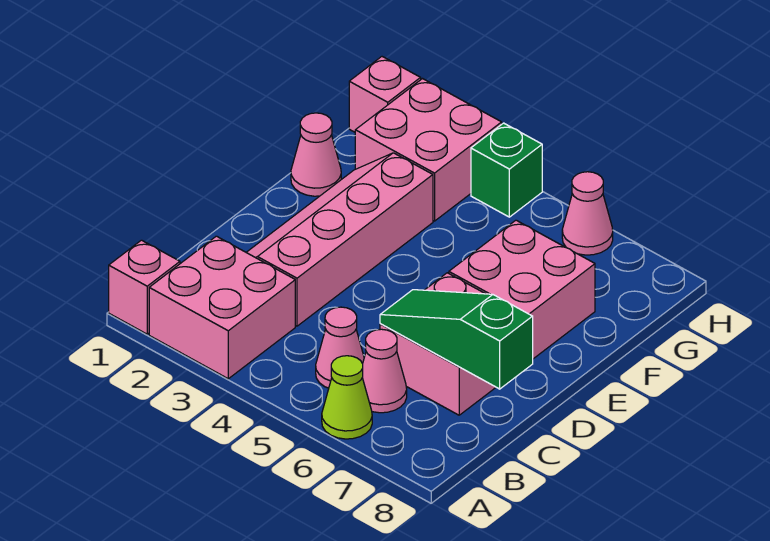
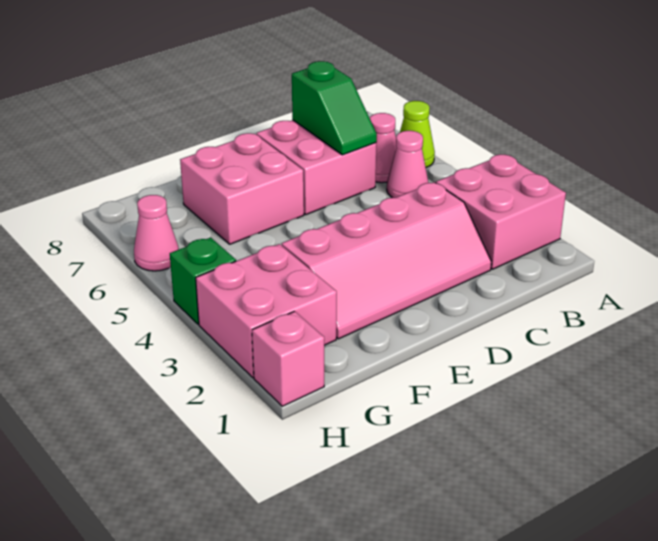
pink 1x1 brick [109,240,180,334] -> none
green 1x3 slope [380,290,533,389] -> green 1x2 slope [292,61,377,155]
pink 1x1 cone [291,113,341,196] -> none

